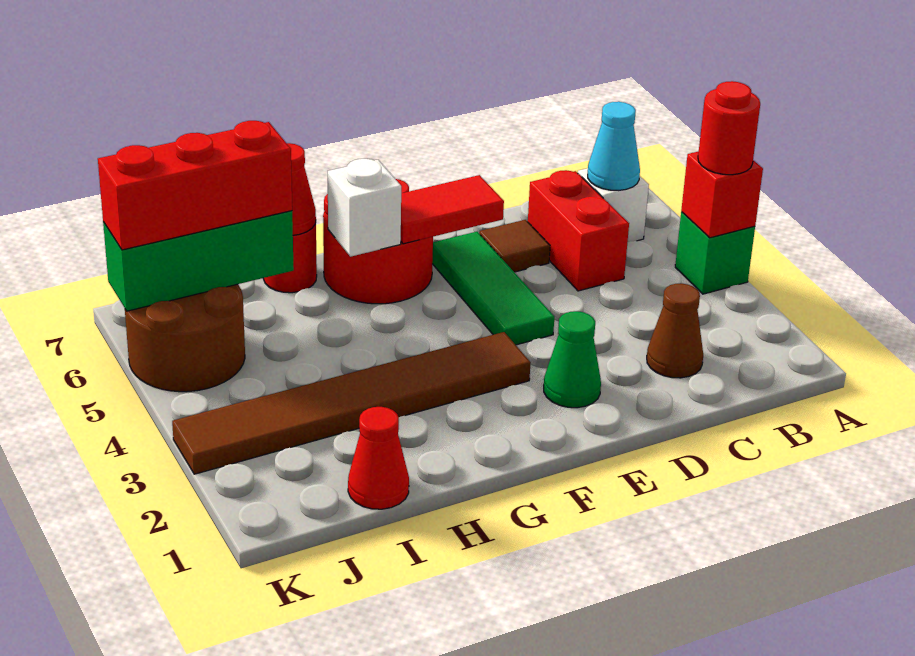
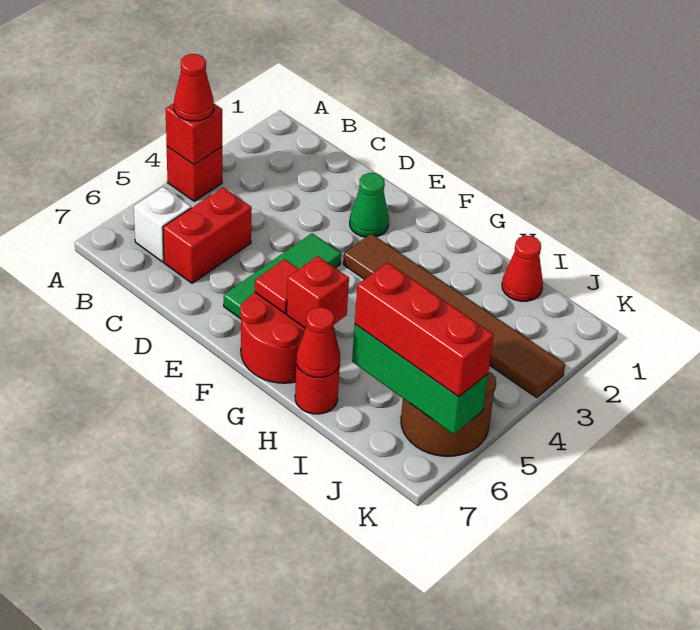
green 1x1 brick [675,212,755,294] -> red 1x1 brick [167,147,222,201]
red 1x1 round brick [698,81,760,175] -> red 1x1 cone [174,54,214,121]
cyan 1x1 cone [588,102,640,190] -> none
brown 1x1 cone [647,283,703,378] -> none
brown 1x1 tile [479,220,550,272] -> none
red 1x2 tile [401,175,504,244] -> red 1x1 tile [255,259,298,313]
white 1x1 brick [328,159,401,257] -> red 1x1 brick [287,256,349,328]

